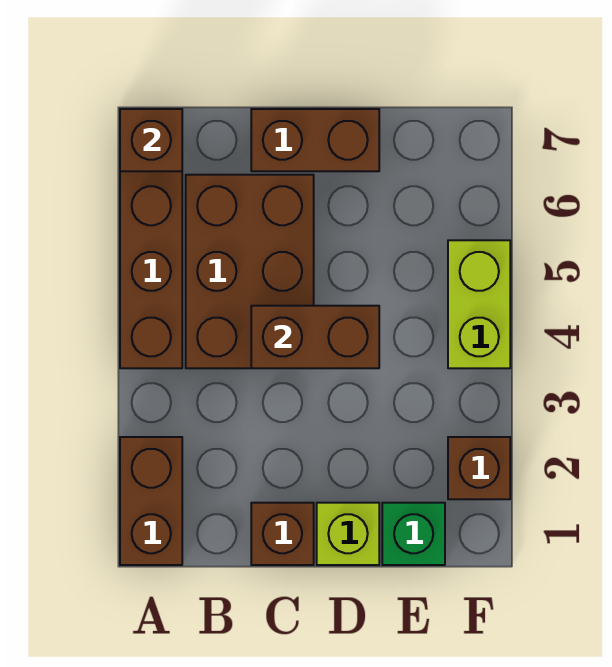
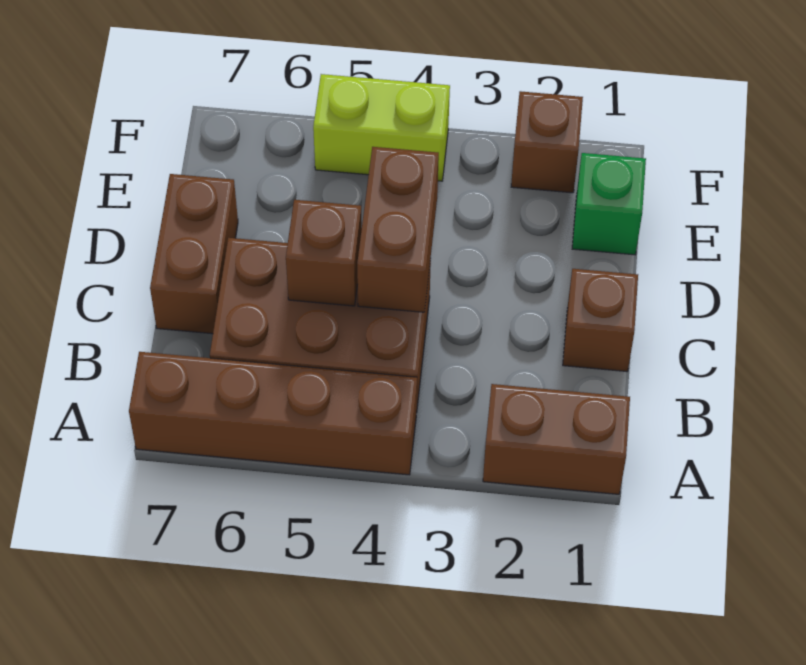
brown 1x1 brick [120,109,182,171] -> brown 1x1 brick moved to [286,200,362,306]
lime 1x1 brick [317,503,379,565] -> none

